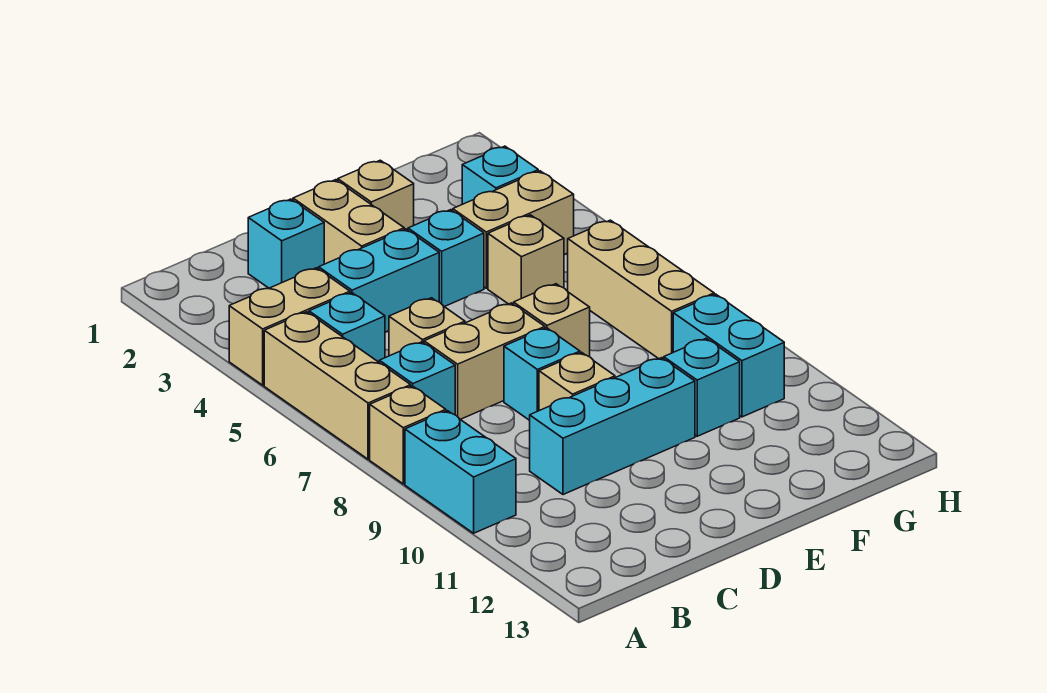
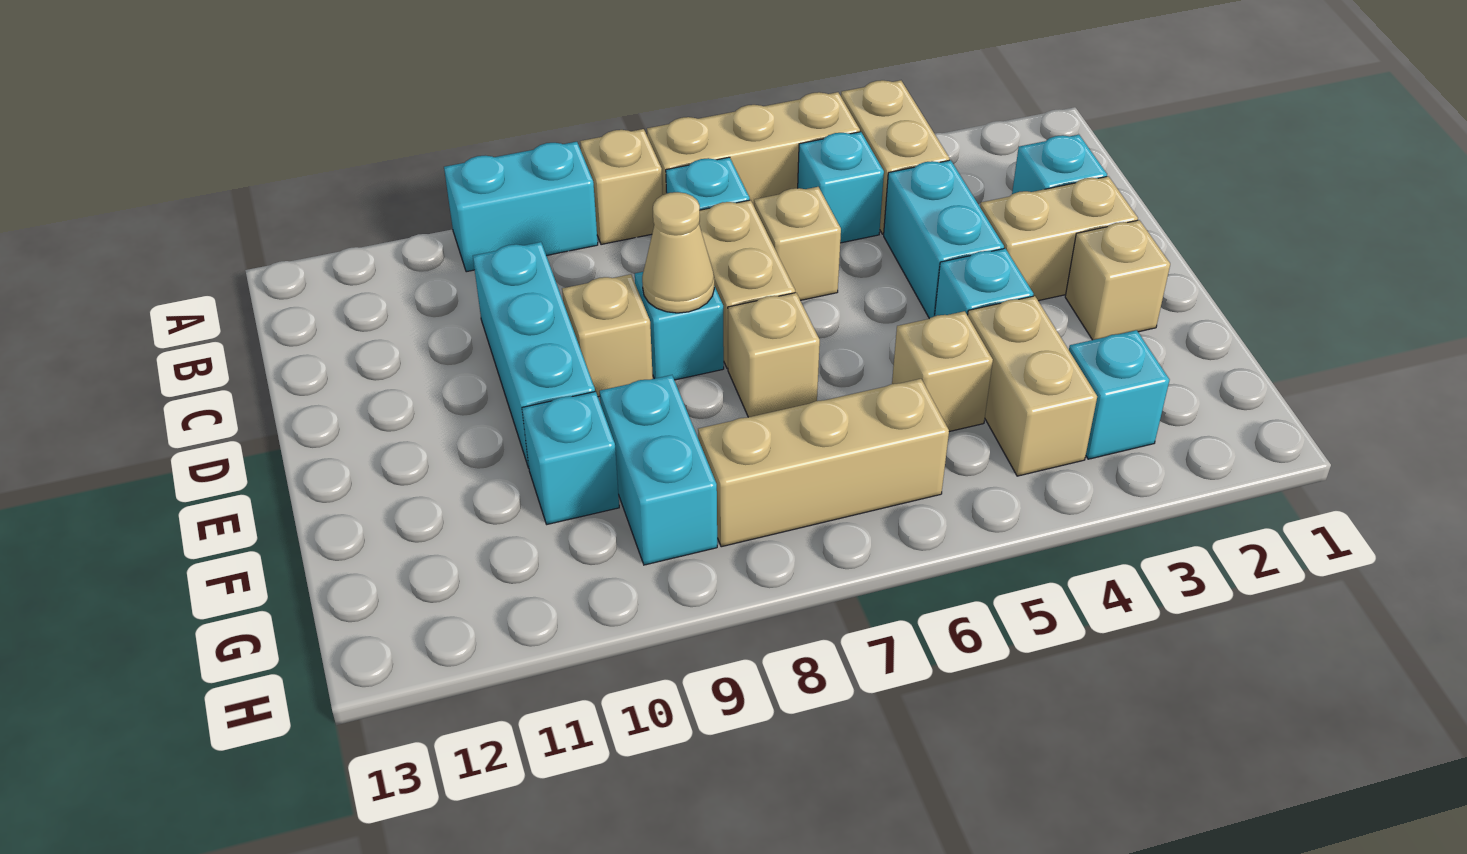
none -> tan 1x1 cone [642,192,714,313]
cyan 1x2 brick [673,294,784,417] -> cyan 1x2 brick turned to [600,375,717,565]

